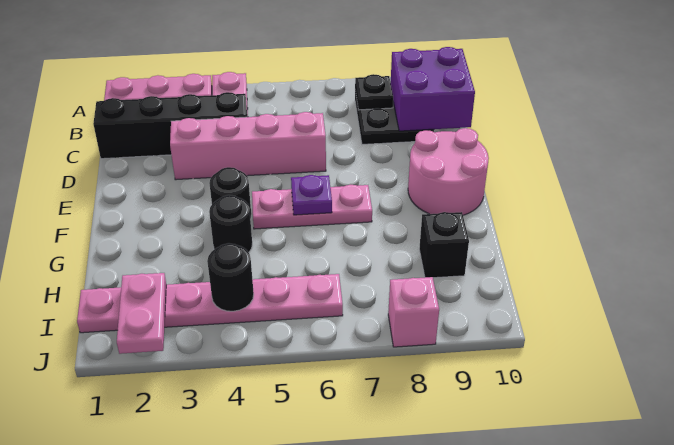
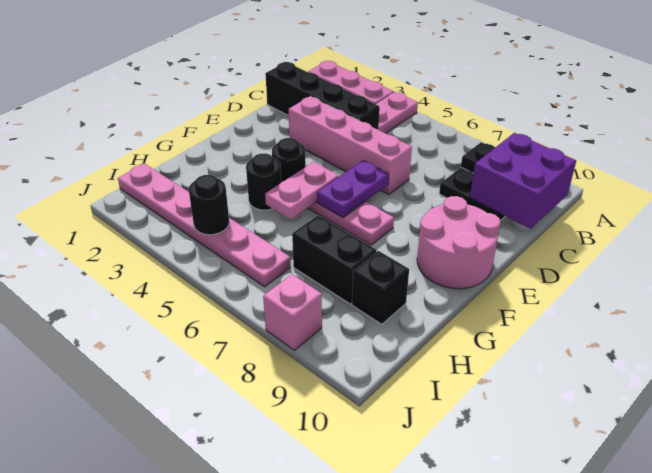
purple 1x1 plate [291,175,332,215] -> purple 1x2 plate [317,160,389,218]
none -> black 1x2 brick [292,215,377,304]
pink 1x2 plate [117,273,166,354] -> pink 1x2 plate moved to [265,162,339,219]

